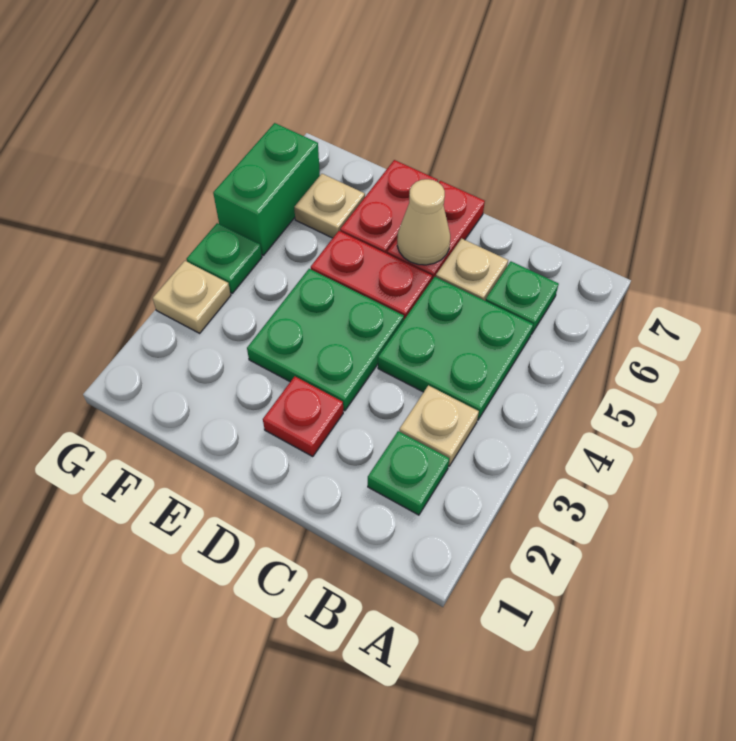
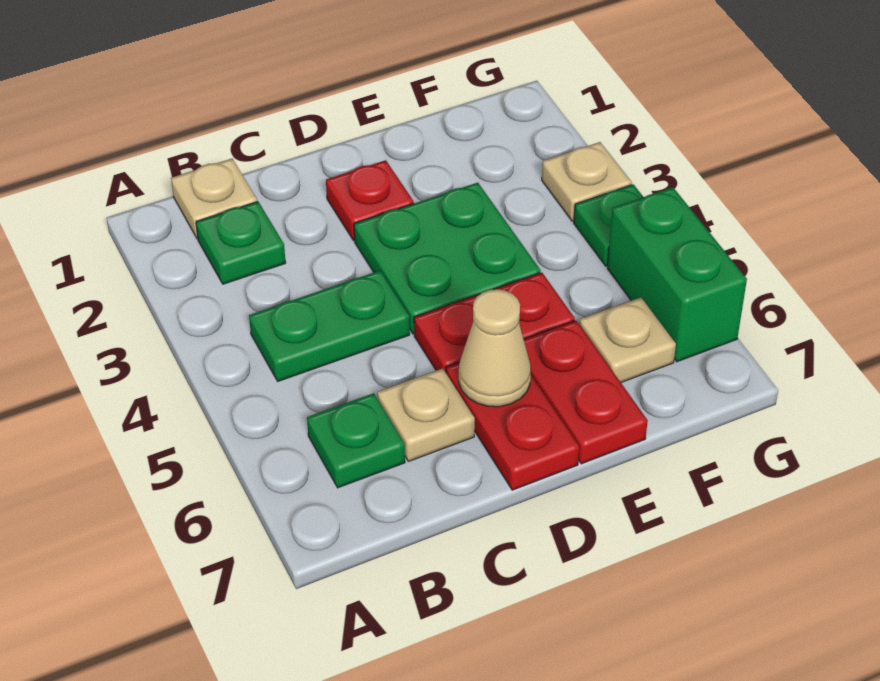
tan 1x1 plate [399,385,479,466] -> tan 1x1 plate moved to [171,159,257,239]
green 2x2 plate [378,277,533,420] -> green 1x2 plate [249,271,410,381]

